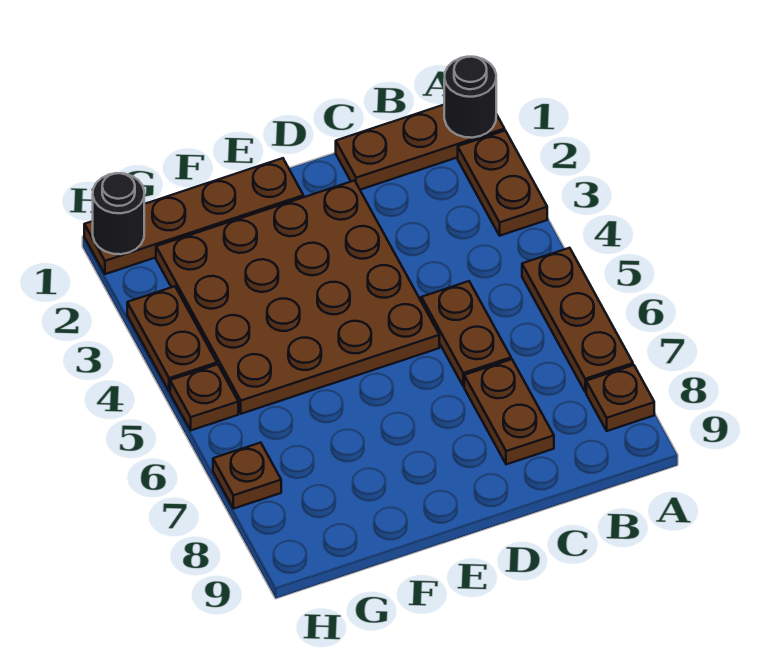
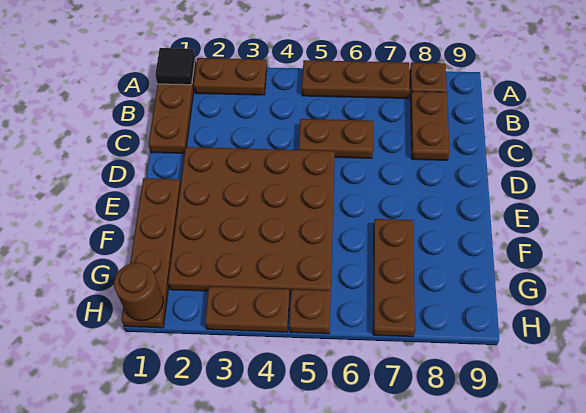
black 1x1 round brick [444,57,496,138] -> black 1x1 tile [155,48,195,85]
brown 1x2 plate [464,359,554,464] -> brown 1x2 plate turned to [410,91,450,160]
black 1x1 round brick [93,173,144,254] -> brown 1x1 round brick [114,263,163,321]
brown 1x1 plate [213,443,281,509] -> brown 1x3 plate [373,219,415,337]

